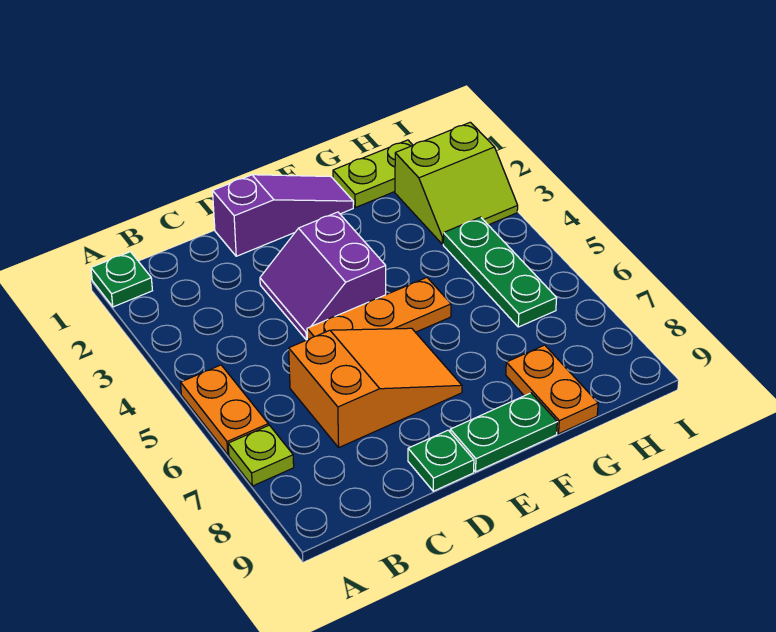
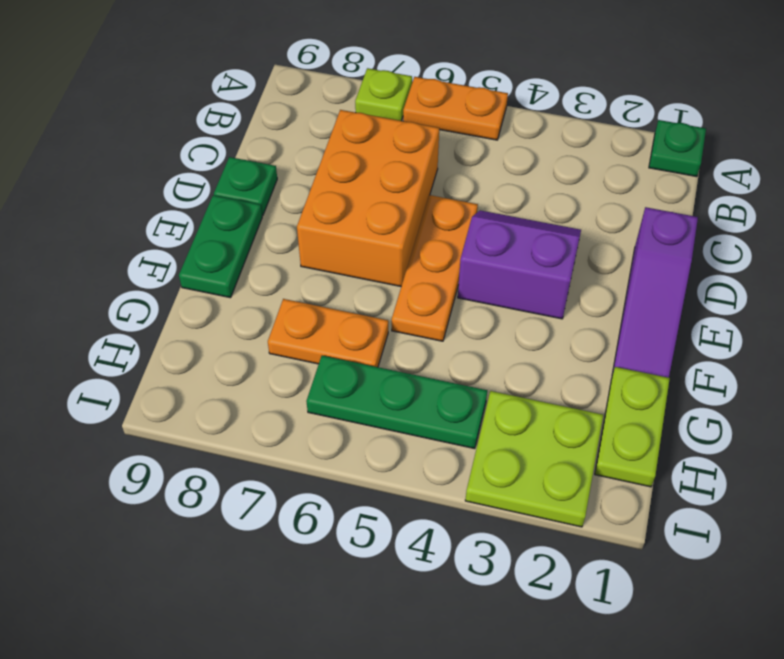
orange 2x3 slope [289,328,462,447] -> orange 2x3 brick [297,110,439,286]
orange 1x2 plate [506,345,598,434] -> orange 1x2 plate moved to [268,299,388,367]
lime 2x2 slope [395,122,518,244] -> lime 2x2 plate [465,391,603,527]

